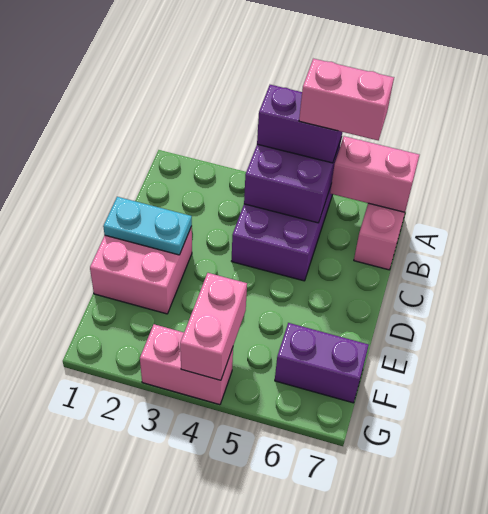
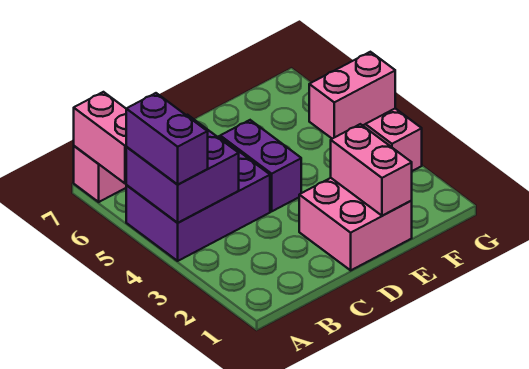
pink 1x2 brick [299,59,394,140] -> pink 1x2 brick moved to [331,124,412,216]
cyan 1x2 plate [103,197,192,255] -> none
purple 1x2 brick [275,323,369,403] -> purple 1x2 brick moved to [220,120,301,211]

